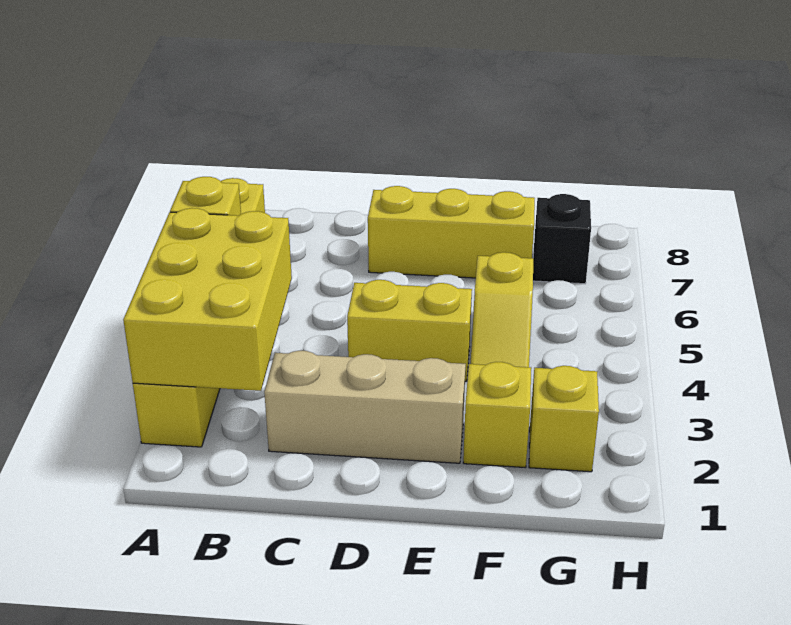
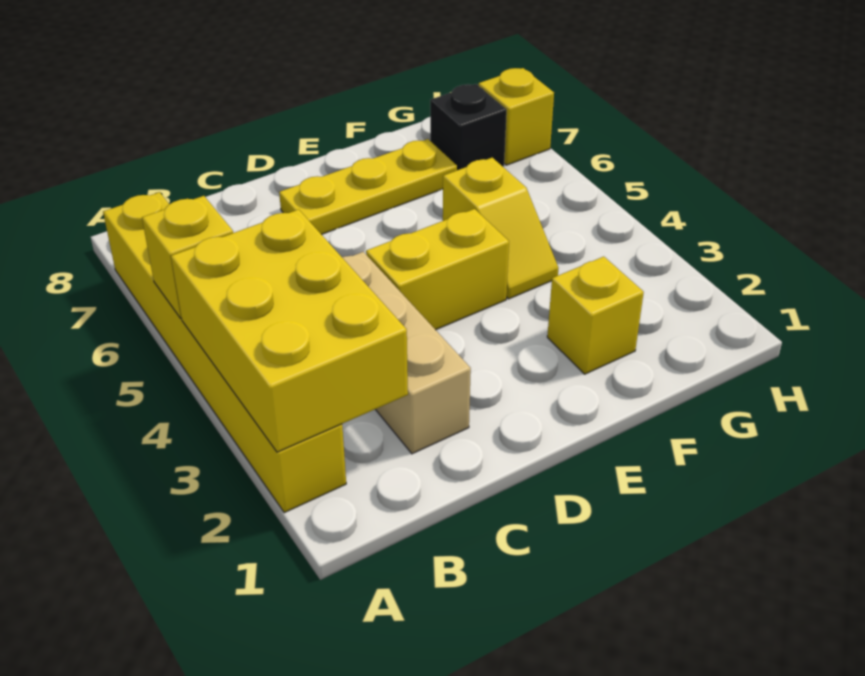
tan 1x3 brick [264,351,466,463] -> tan 1x3 brick turned to [342,252,471,454]
yellow 1x3 brick [368,186,535,278] -> yellow 1x3 plate [279,139,457,235]
yellow 1x1 brick [529,366,599,472] -> yellow 1x1 brick moved to [479,68,554,165]

